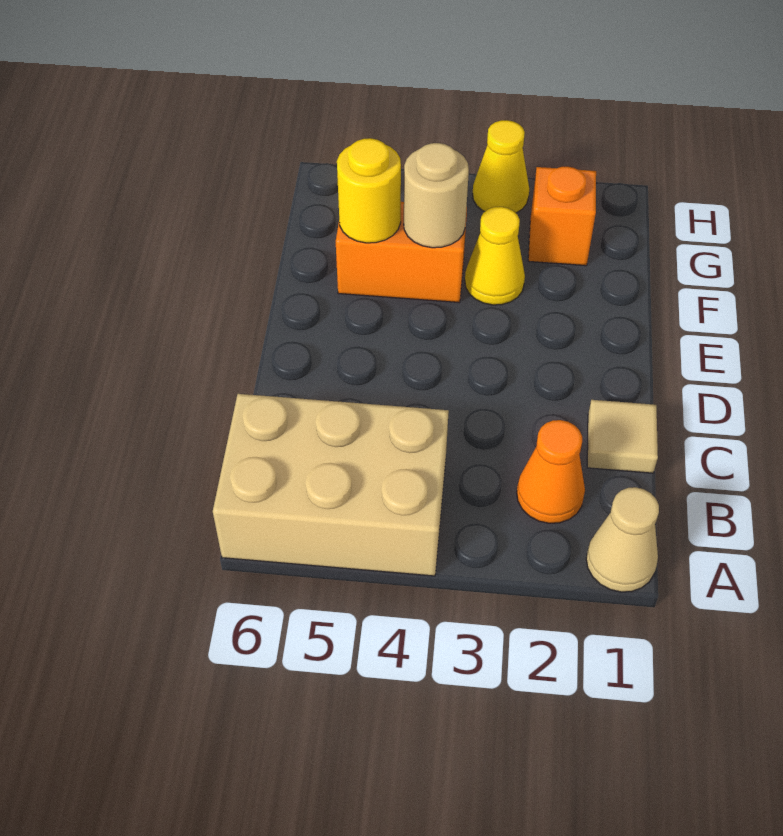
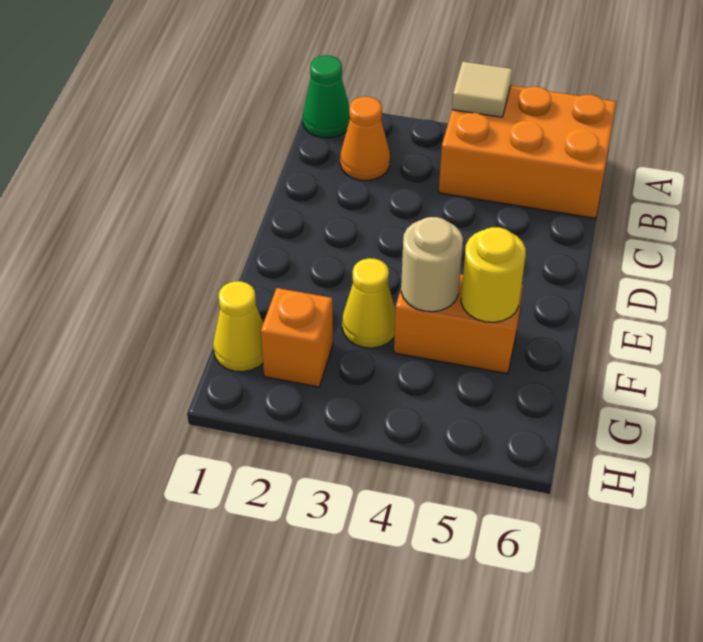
tan 1x1 cone [586,487,659,592] -> green 1x1 cone [303,55,350,138]
tan 2x3 brick [213,394,449,576] -> orange 2x3 brick [439,86,616,218]
tan 1x1 tile [587,400,658,473] -> tan 1x1 tile moved to [452,62,512,117]
yellow 1x1 cone [473,120,529,213] -> yellow 1x1 cone moved to [213,281,263,372]

